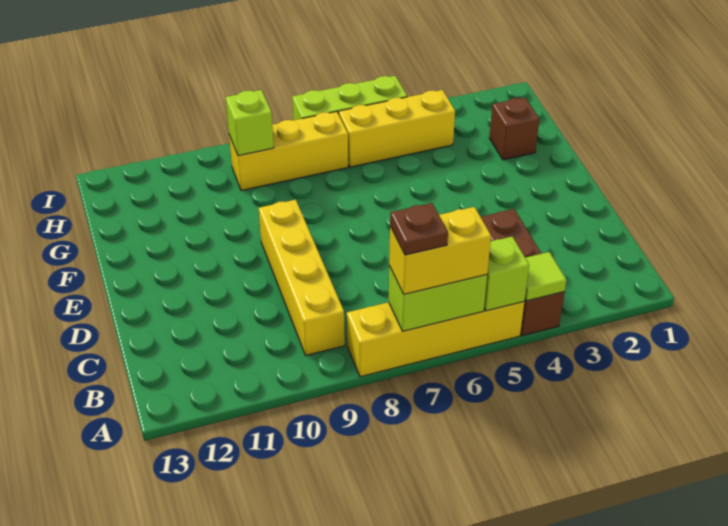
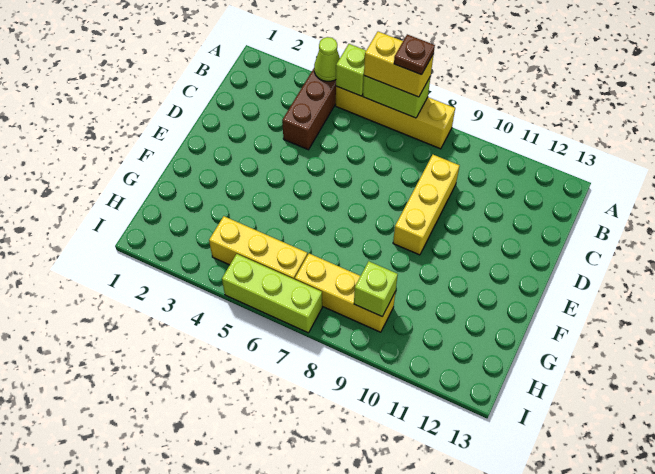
lime 1x1 tile [525,252,566,301] -> lime 1x1 cone [314,37,340,81]
yellow 1x4 brick [259,200,345,355] -> yellow 1x3 brick [393,155,460,255]
brown 1x1 brick [489,97,540,160] -> none

